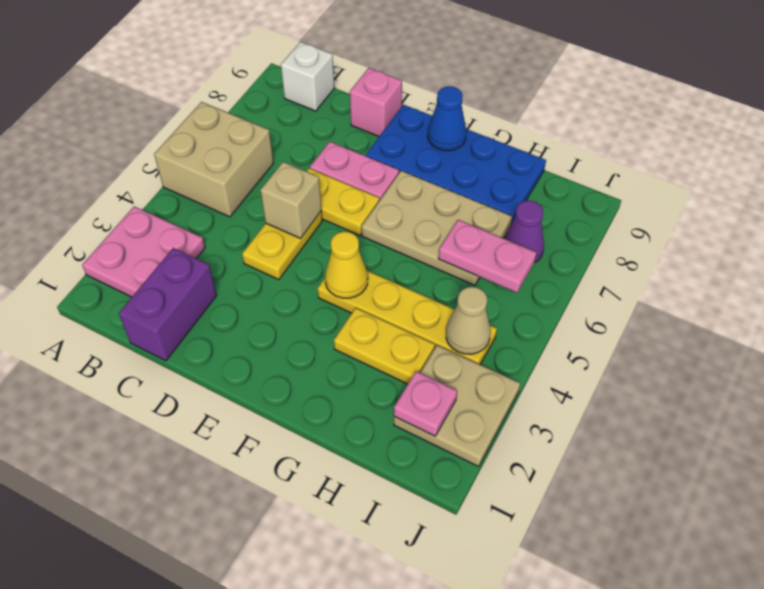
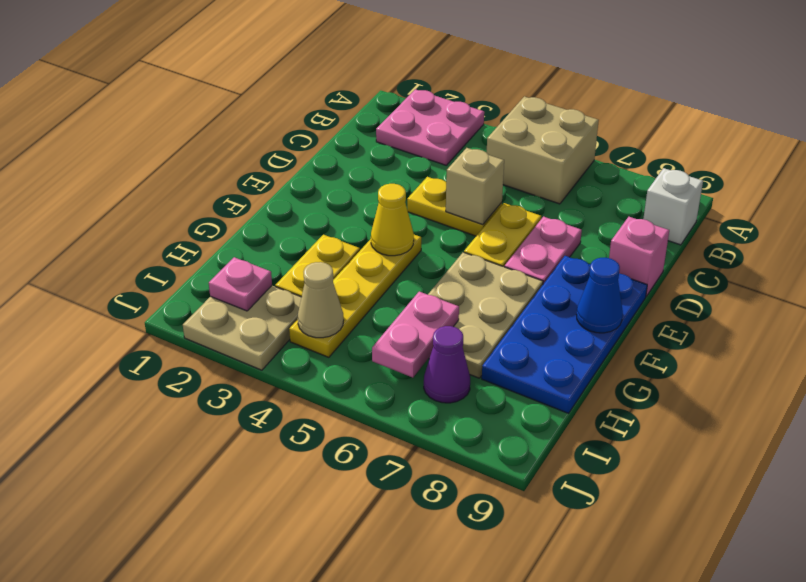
purple 1x2 brick [119,248,217,361] -> none

